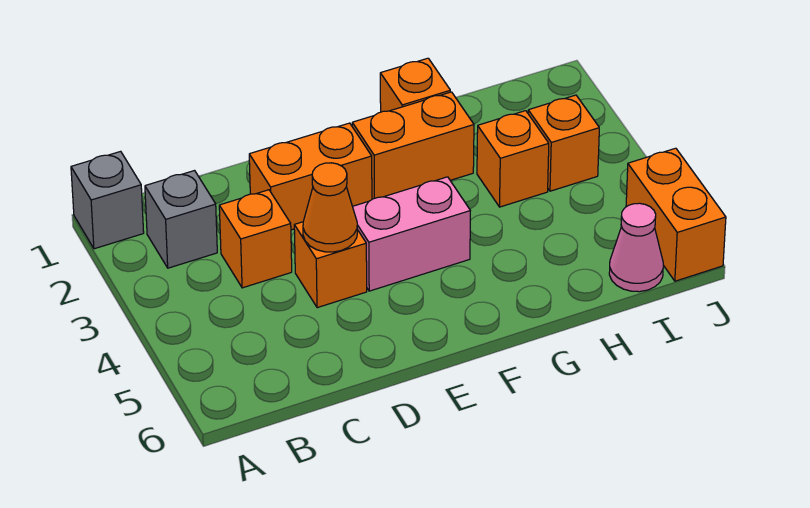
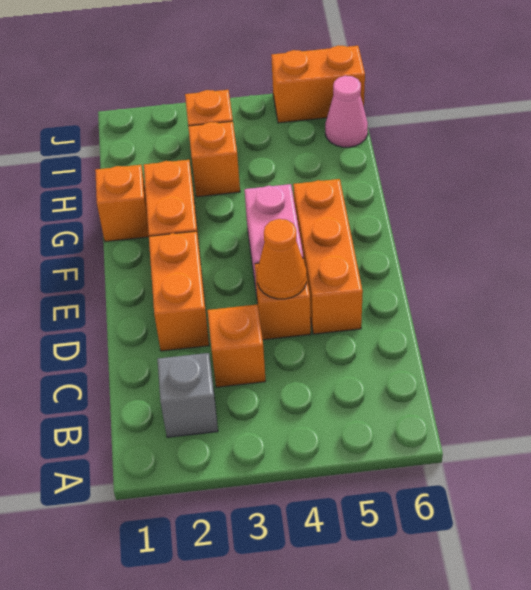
grey 1x1 brick [71,151,144,249] -> none
none -> orange 1x3 brick [293,179,363,334]

